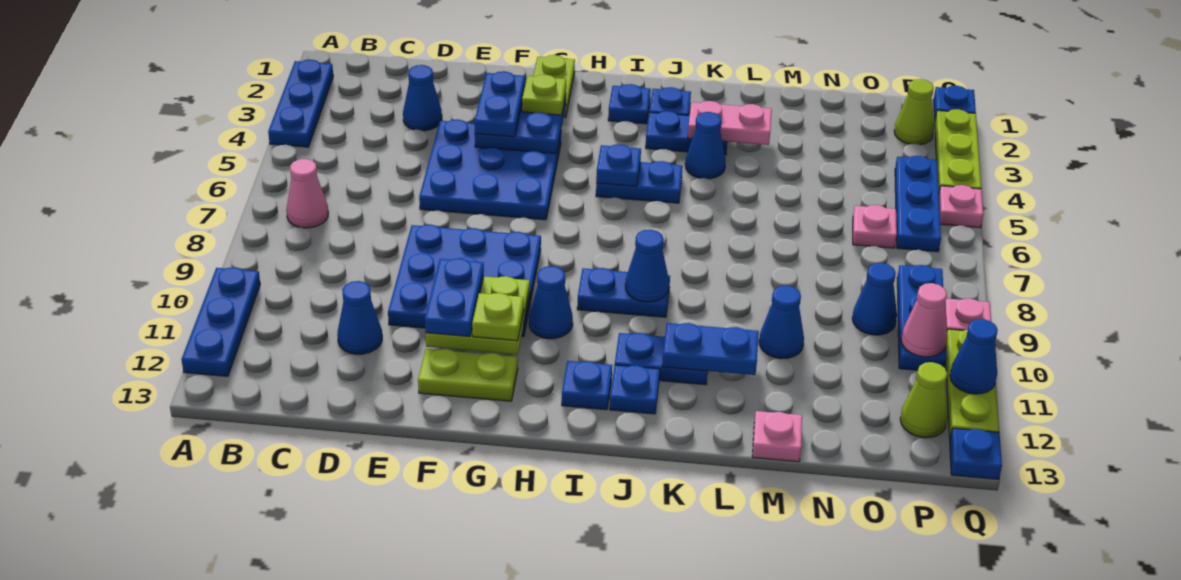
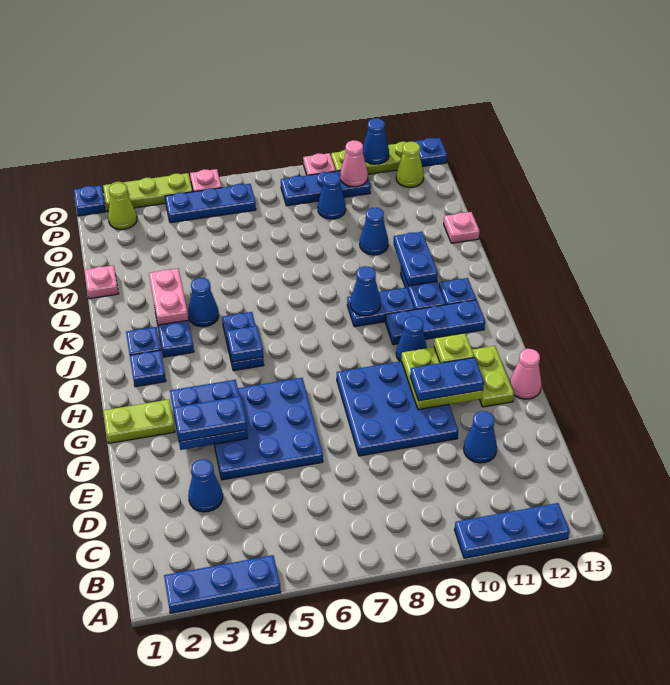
pink 1x1 cone [286,159,328,228] -> pink 1x1 cone moved to [510,349,542,399]
lime 1x1 plate [522,75,566,115] -> none
blue 1x2 plate [577,268,670,317] -> blue 1x2 plate turned to [347,288,415,327]
blue 1x1 plate [562,361,612,410] -> blue 1x3 plate [385,300,485,345]
pink 1x1 plate [853,205,897,248] -> pink 1x1 plate moved to [85,265,119,299]

